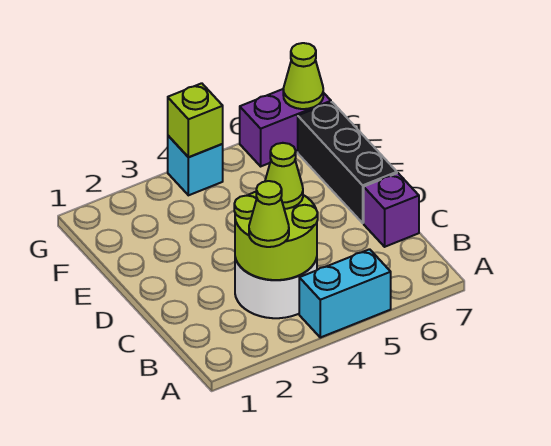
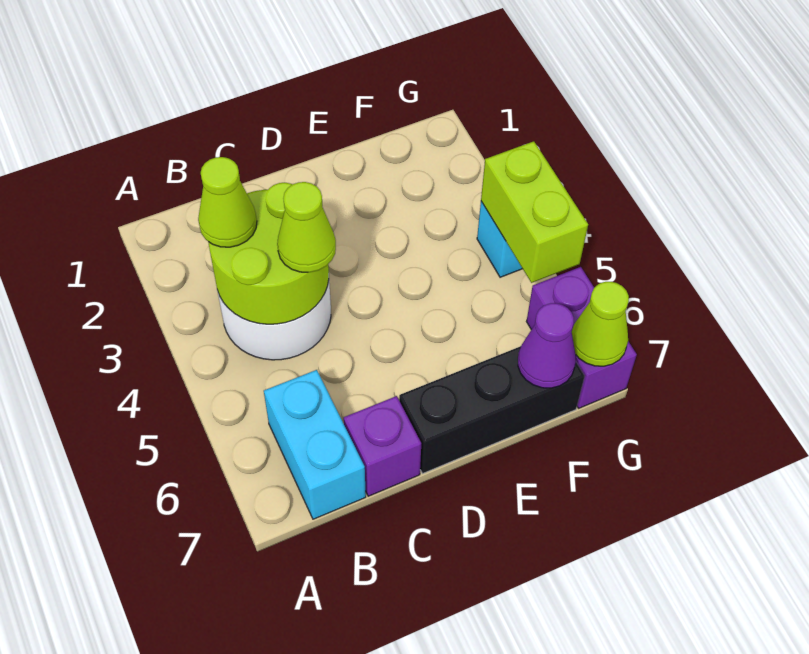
cyan 1x2 brick [299,249,391,337] -> cyan 1x2 brick moved to [264,370,366,519]
none -> purple 1x1 cone [518,303,576,388]
lime 1x1 brick [168,83,223,157] -> lime 1x2 brick [481,141,588,283]

